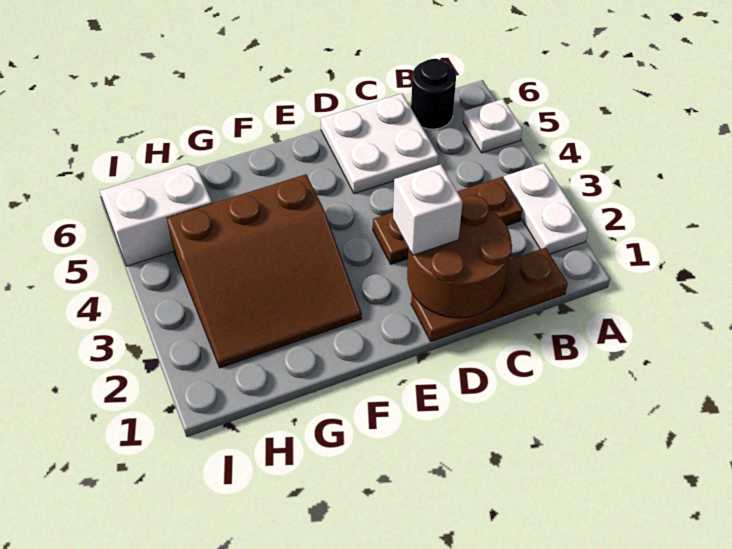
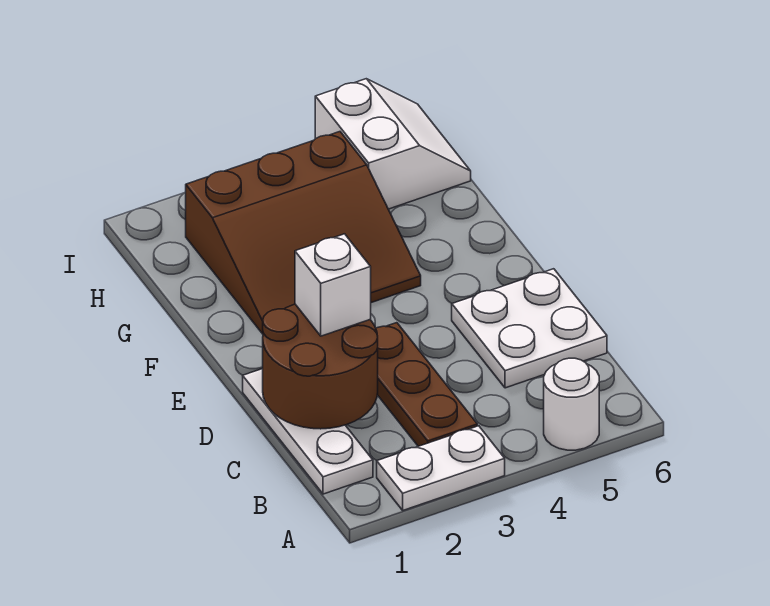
white 1x1 plate [463,99,522,153] -> white 1x1 round brick [544,358,599,450]
brown 1x3 plate [411,248,568,341] -> white 1x3 plate [243,369,373,494]
black 1x1 round brick [411,59,456,129] -> none
brown 3x3 slope [167,174,362,368] -> brown 3x3 slope turned to [185,132,421,334]

